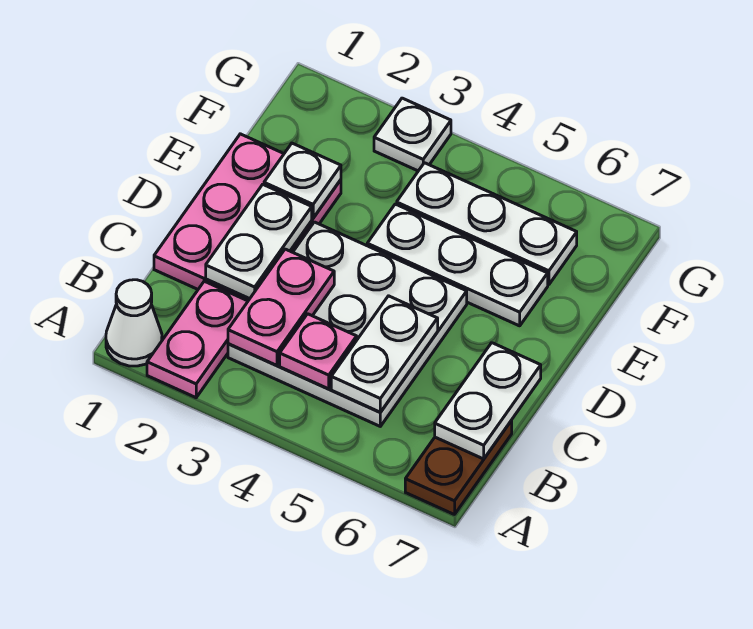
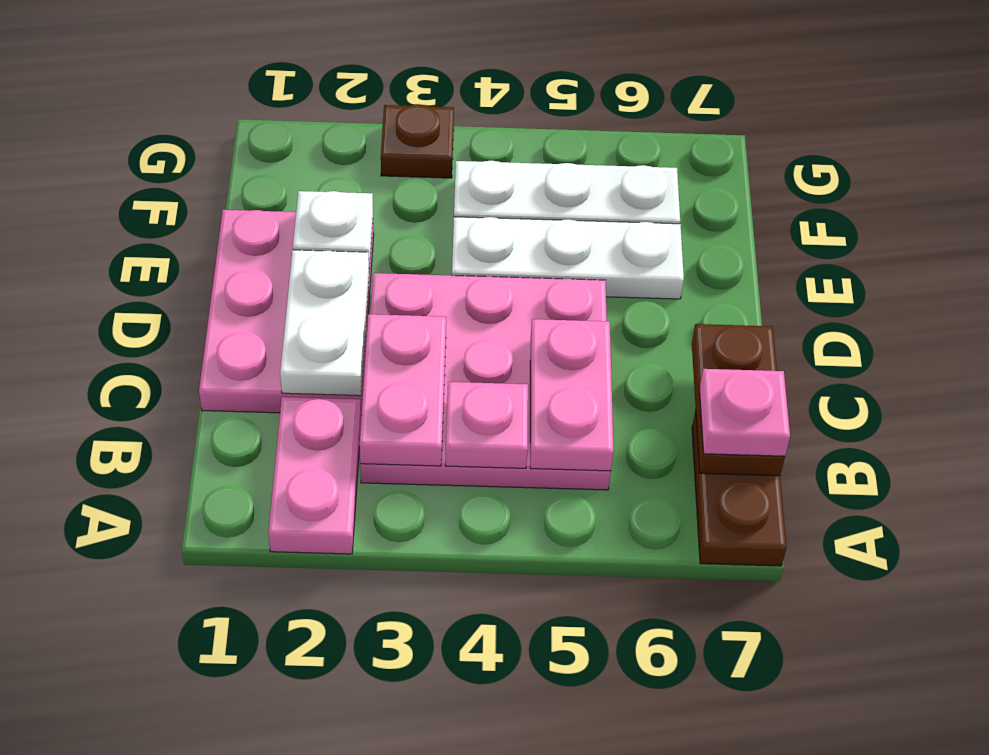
white 1x1 cone [106,280,162,366] -> none
white 3x3 plate [228,222,467,426] -> pink 3x3 plate [360,273,611,490]
white 1x2 plate [331,296,438,412] -> pink 1x2 plate [530,319,614,471]
white 1x2 plate [435,343,541,459] -> brown 1x2 plate [692,324,785,476]
none -> pink 1x1 plate [700,369,790,456]
white 1x1 plate [374,98,451,171] -> brown 1x1 plate [381,104,454,178]

